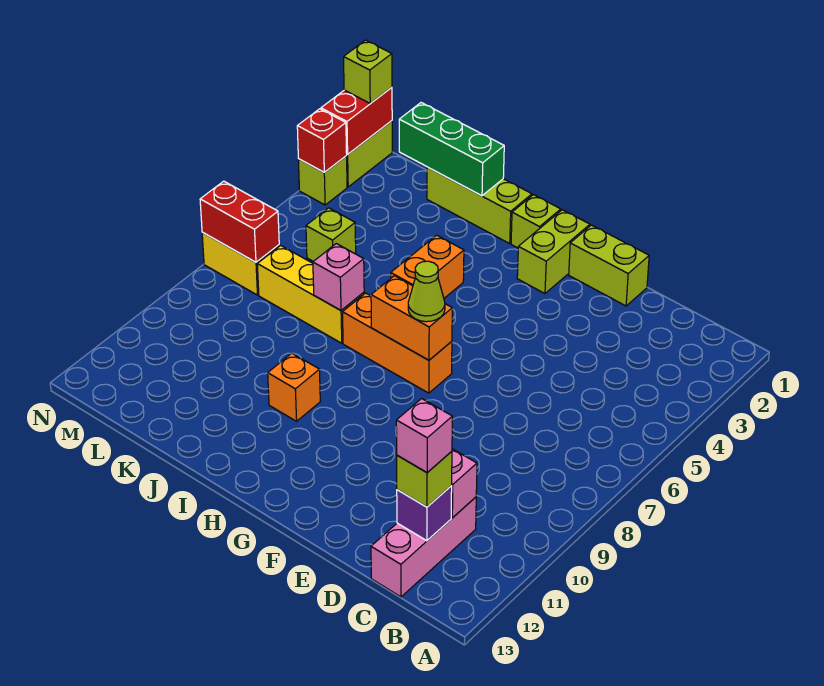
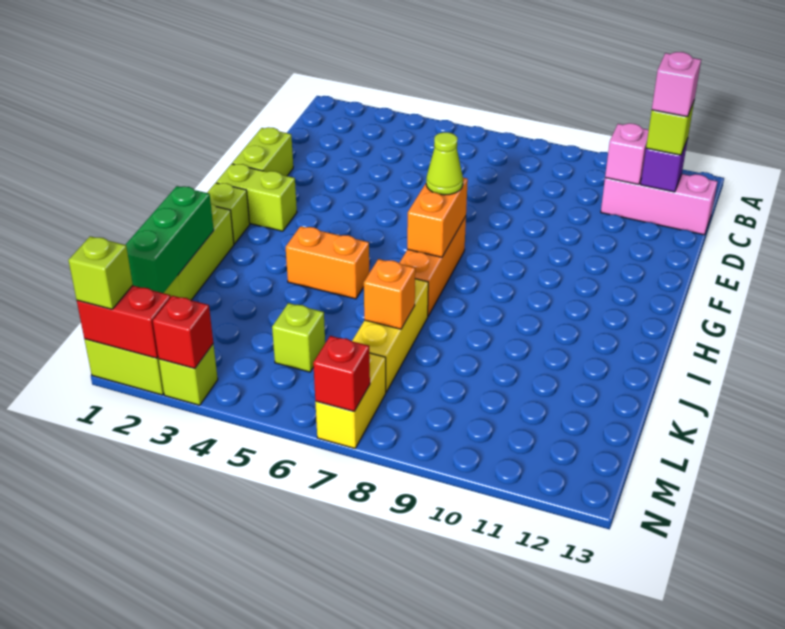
orange 1x1 brick [268,353,320,421] -> orange 1x1 brick moved to [364,259,415,329]
pink 1x1 brick [313,244,364,310] -> none
red 1x2 brick [200,181,279,262] -> red 1x1 brick [313,336,370,411]

